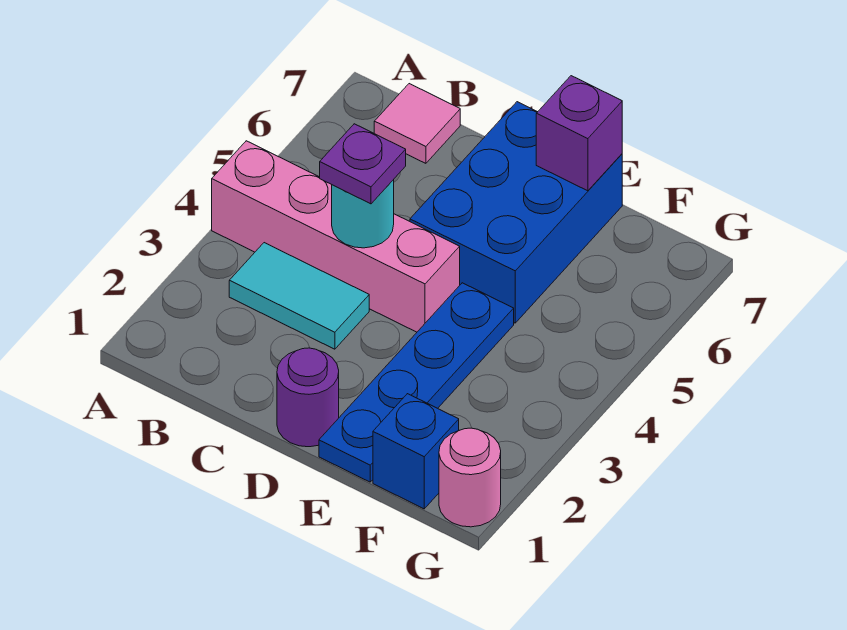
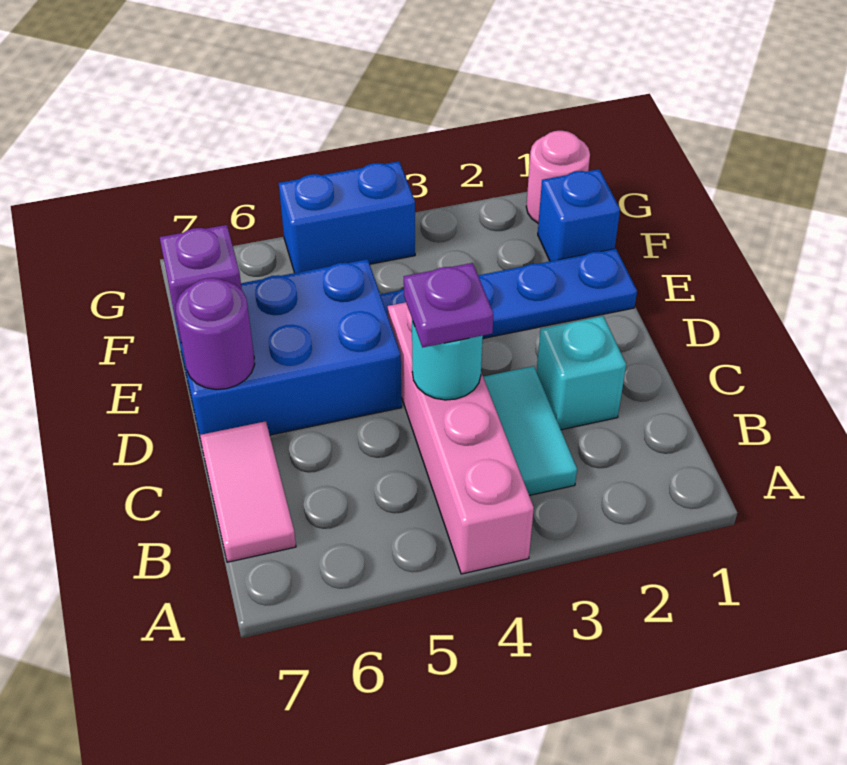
pink 1x1 tile [374,84,460,163] -> pink 1x2 tile [200,421,296,562]
none -> cyan 1x1 brick [537,316,626,430]
purple 1x1 round brick [277,348,339,447] -> purple 1x1 round brick moved to [176,278,255,389]
none -> blue 1x2 brick [279,161,415,273]

